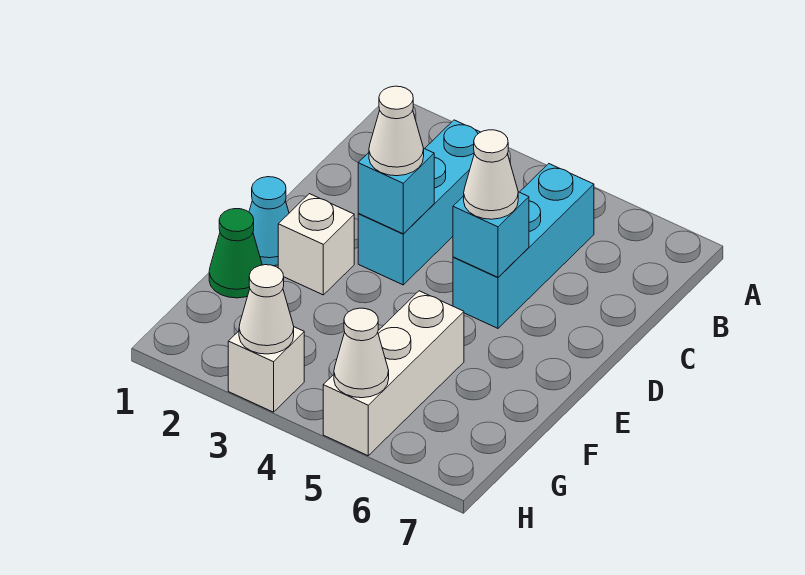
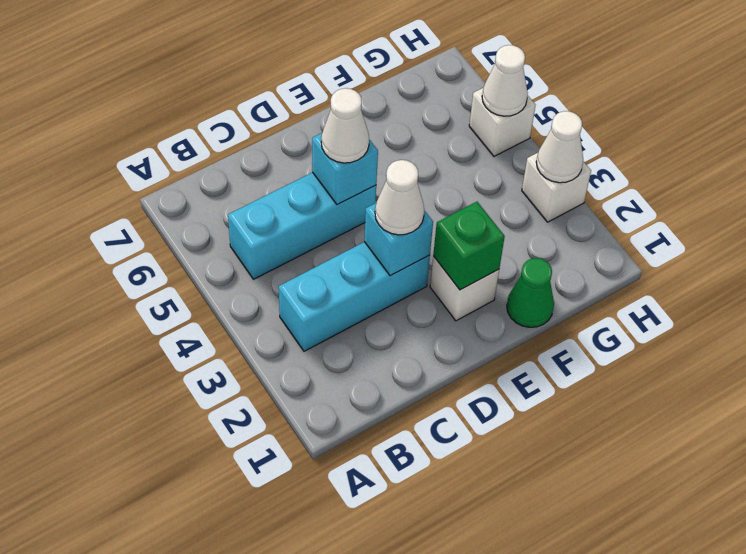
cyan 1x1 cone [249,177,289,266] -> none
none -> green 1x1 brick [433,202,505,290]
white 1x3 brick [323,291,464,456] -> white 1x1 brick [469,88,536,156]

